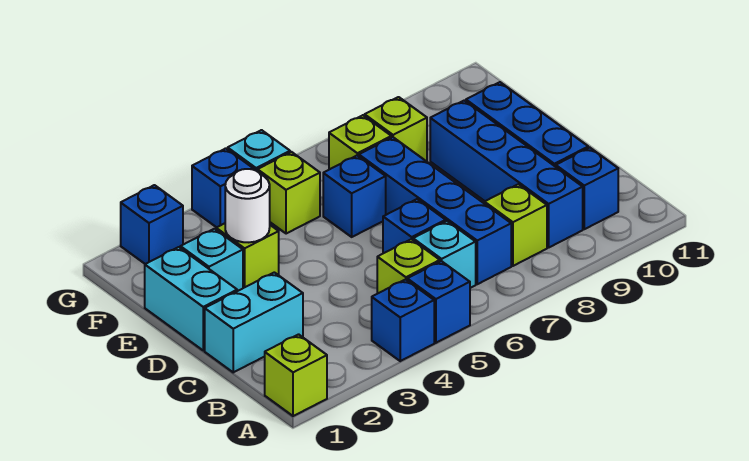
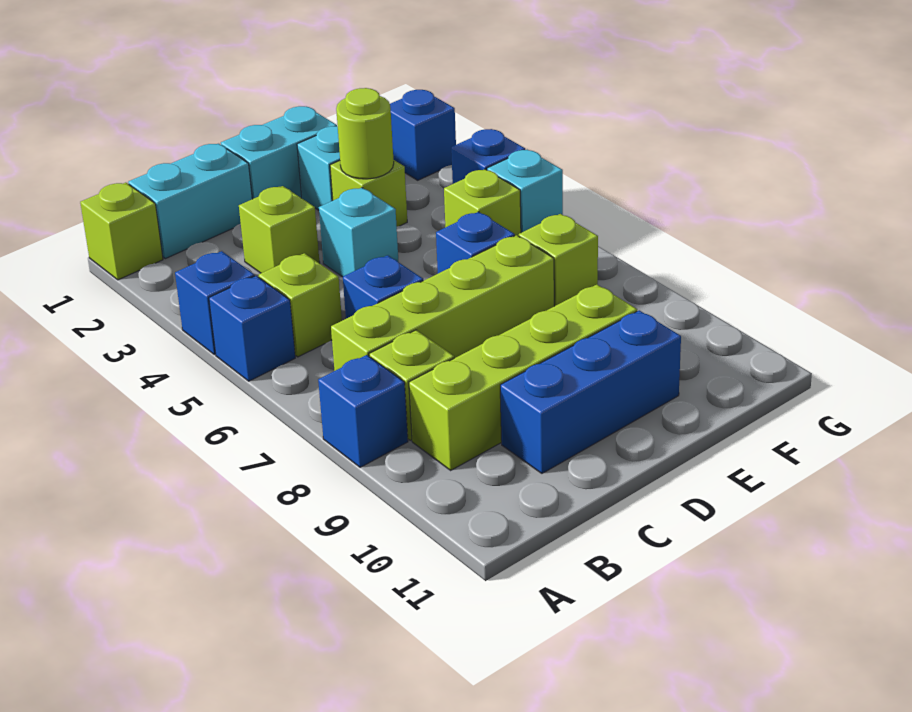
cyan 1x1 brick [413,221,476,288] -> cyan 1x1 brick moved to [319,188,399,277]
blue 1x4 brick [359,137,511,284] -> lime 1x4 brick [331,235,554,371]
blue 1x4 brick [430,100,583,247] -> lime 1x4 brick [409,285,637,470]
blue 1x1 brick [556,148,618,229] -> blue 1x1 brick moved to [318,355,408,467]
cyan 1x2 brick [205,272,303,372] -> cyan 1x2 brick turned to [128,144,252,259]
white 1x1 round brick [225,169,270,242] -> lime 1x1 round brick [336,88,394,179]
lime 1x1 brick [365,97,427,161] -> lime 1x1 brick moved to [239,186,320,273]

